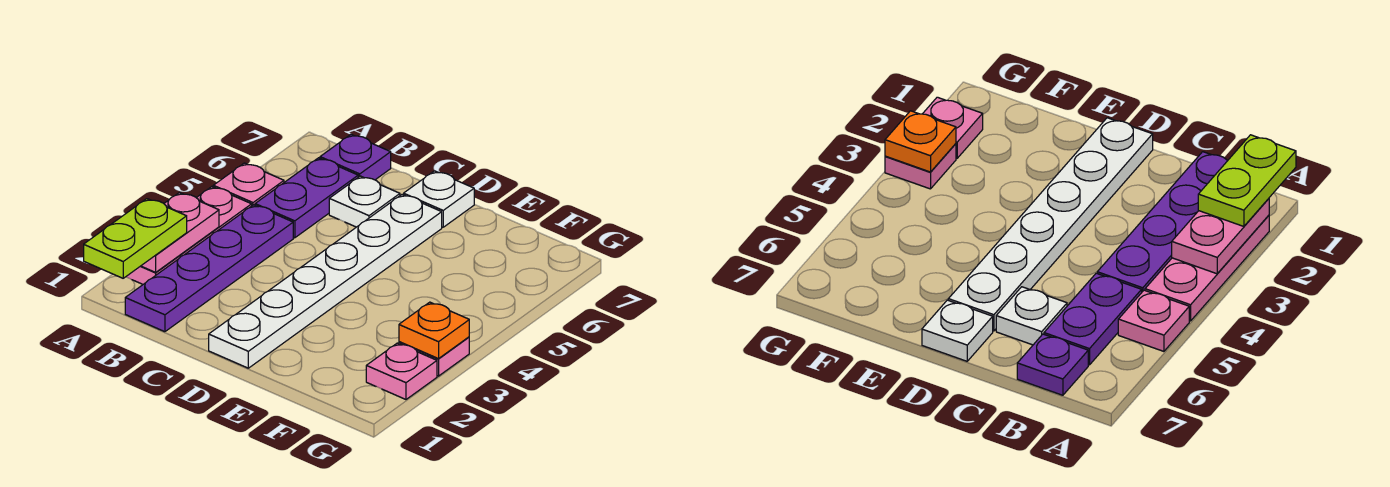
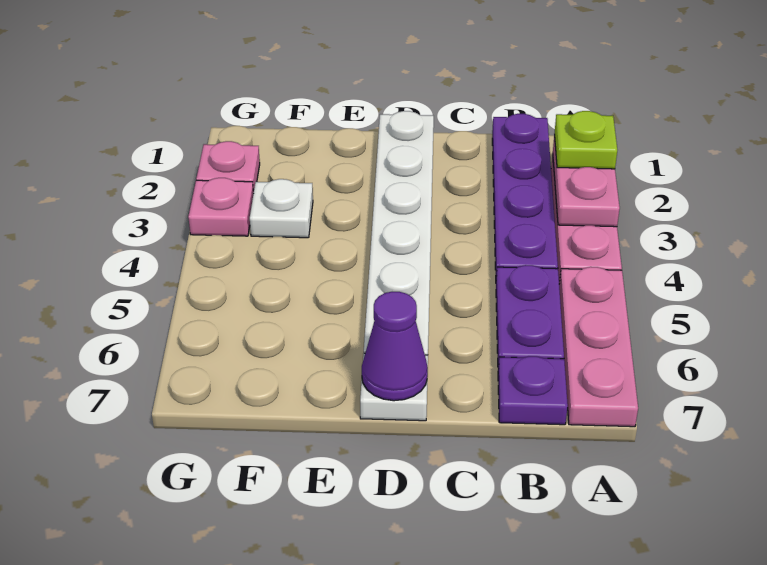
lime 1x2 plate [84,199,187,278] -> lime 1x1 plate [554,111,617,169]
pink 1x1 plate [213,163,284,206] -> pink 1x3 plate [559,267,638,427]
white 1x1 plate [329,176,400,227] -> white 1x1 plate moved to [250,179,313,238]
none -> purple 1x1 cone [362,292,428,401]
orange 1x1 plate [399,302,469,359] -> none

